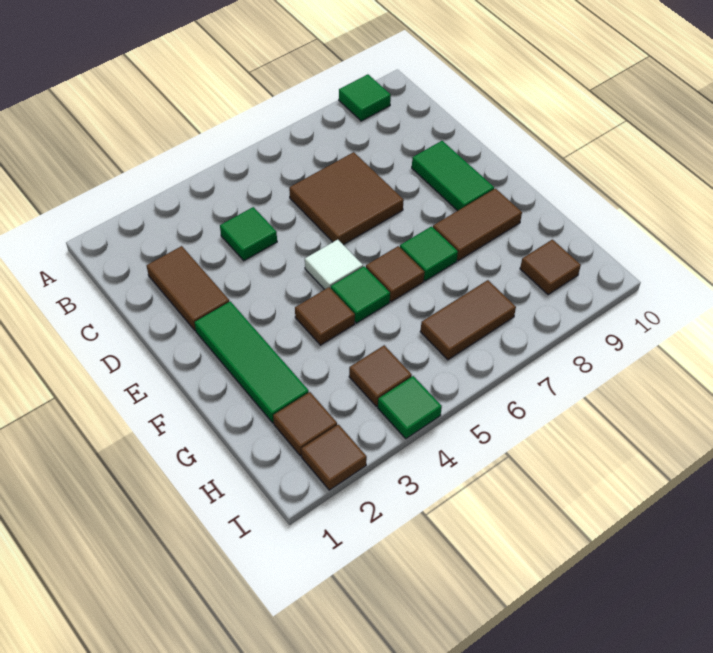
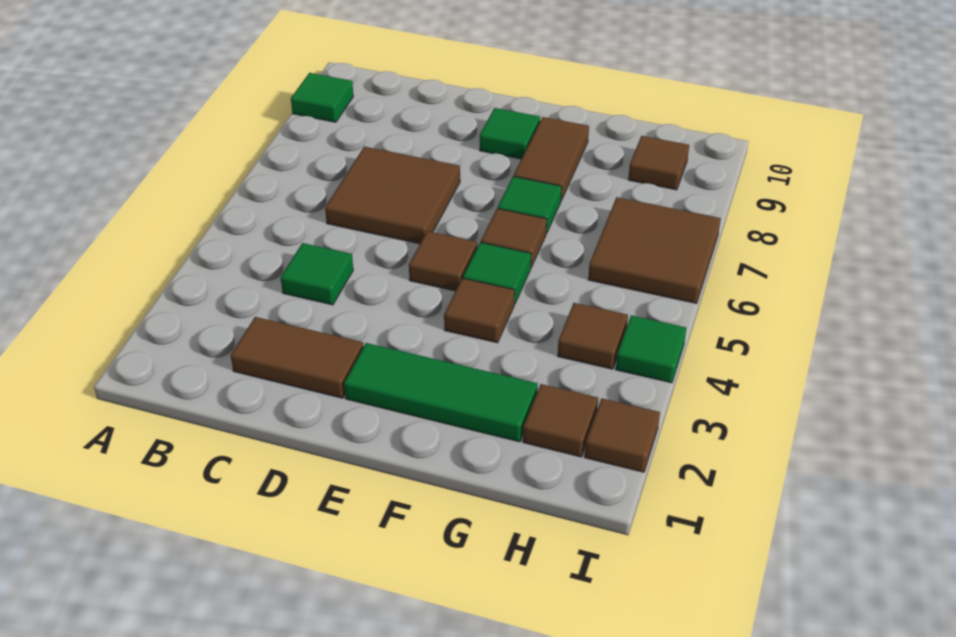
green 1x2 tile [412,141,494,211] -> green 1x1 tile [480,108,540,159]
white 1x1 tile [305,240,363,290] -> brown 1x1 tile [409,231,477,291]
brown 1x2 tile [420,280,516,360] -> brown 2x2 tile [588,197,721,304]

